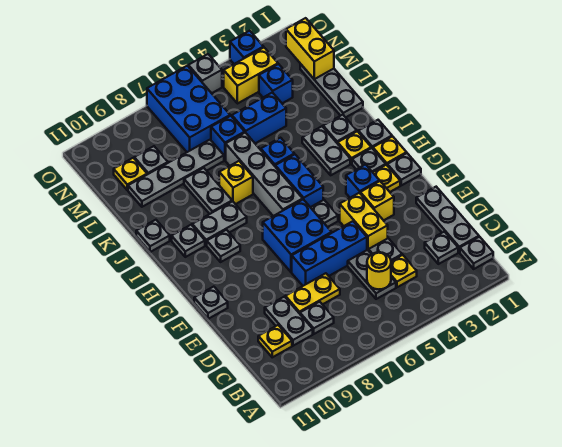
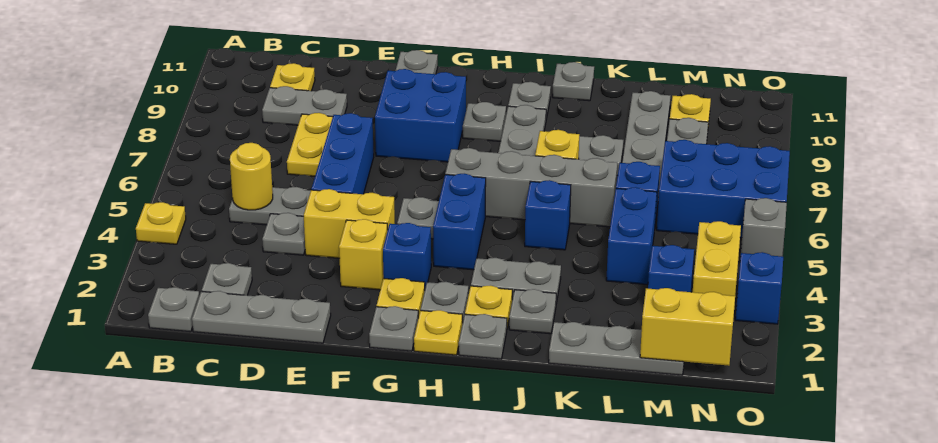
yellow 1x1 plate [391,255,417,287] -> yellow 1x1 plate moved to [136,202,186,244]
grey 1x1 plate [300,302,334,334] -> none
blue 2x2 brick [263,199,332,272] -> blue 2x2 brick moved to [375,69,466,162]
blue 1x2 brick [275,154,323,207] -> blue 1x2 brick turned to [433,174,486,270]

